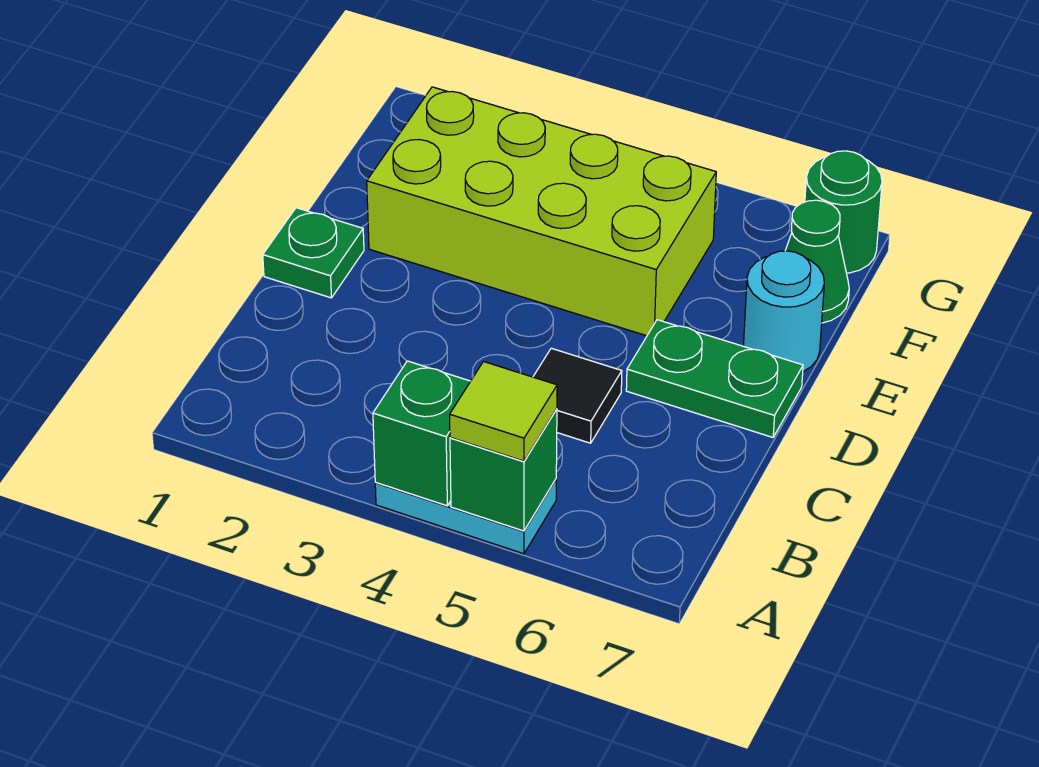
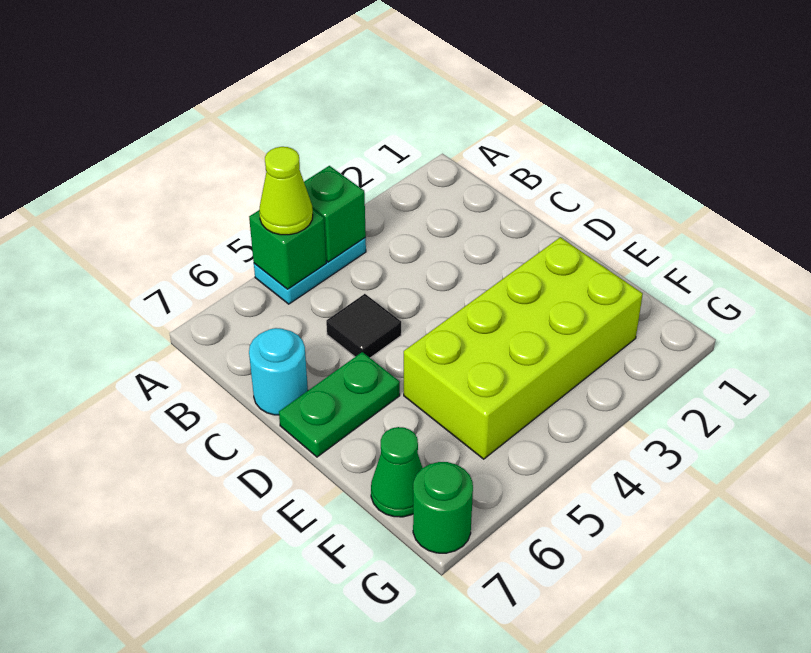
lime 1x1 tile [450,362,557,461] -> lime 1x1 cone [259,147,313,235]
green 1x1 plate [263,208,364,298] -> none
cyan 1x1 round brick [744,251,824,371] -> cyan 1x1 round brick moved to [249,328,308,415]

